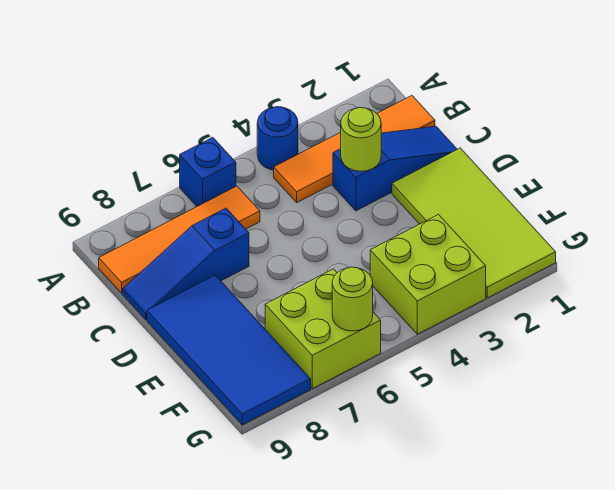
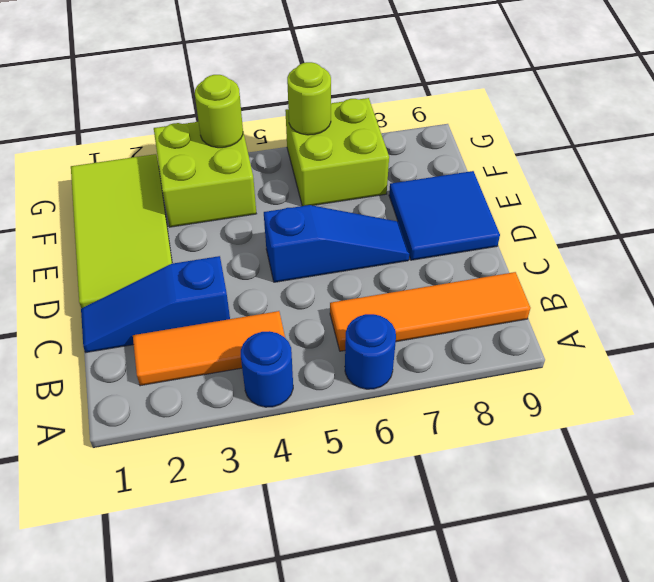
blue 1x1 brick [180,137,236,206] -> blue 1x1 round brick [345,314,396,389]
orange 1x4 tile [274,96,435,202] -> orange 1x3 tile [133,311,285,386]
lime 1x1 round brick [341,107,381,171] -> lime 1x1 round brick moved to [195,75,243,148]
blue 1x3 slope [123,208,249,320] -> blue 1x3 slope moved to [264,205,409,282]
blue 2x4 tile [147,275,311,425] -> blue 2x2 tile [389,171,500,260]

